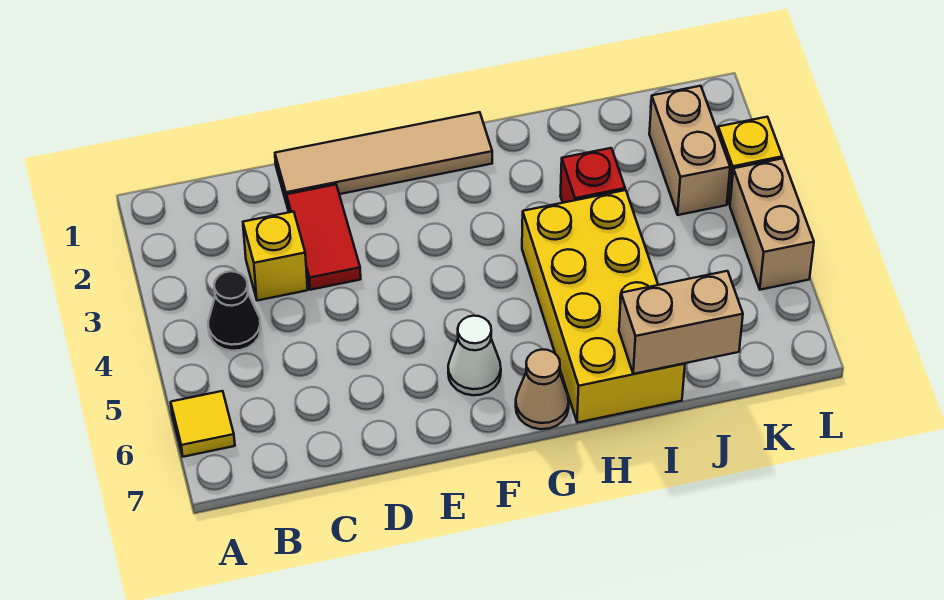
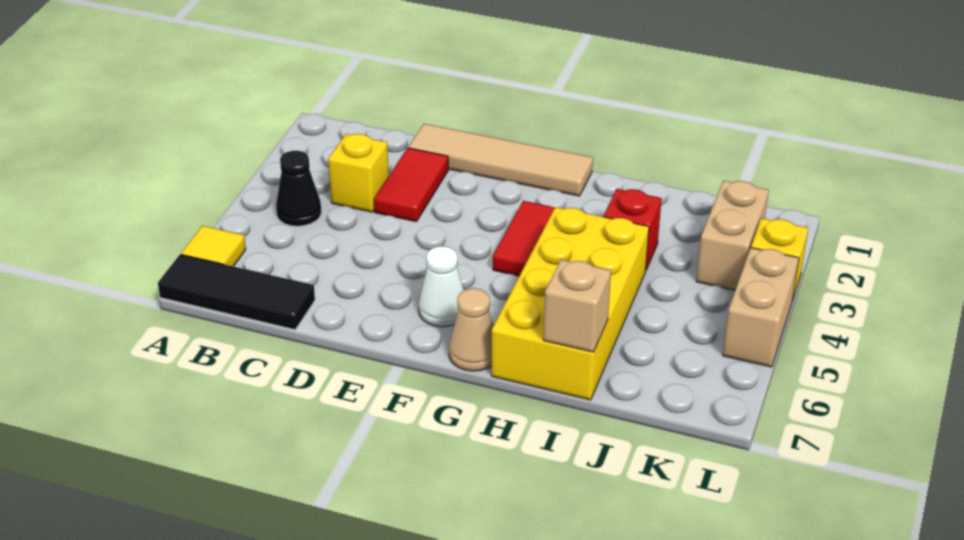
none -> black 1x3 tile [158,254,315,330]
none -> red 1x2 tile [493,201,555,276]
tan 1x2 brick [619,271,743,374] -> tan 1x1 brick [544,259,611,352]

